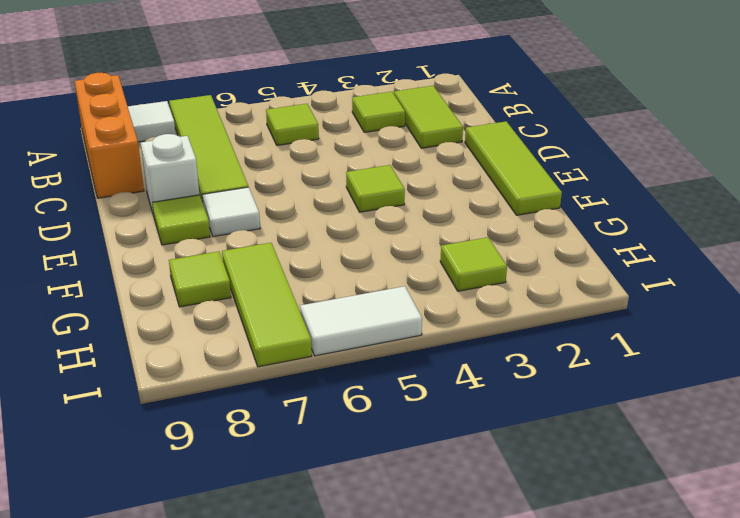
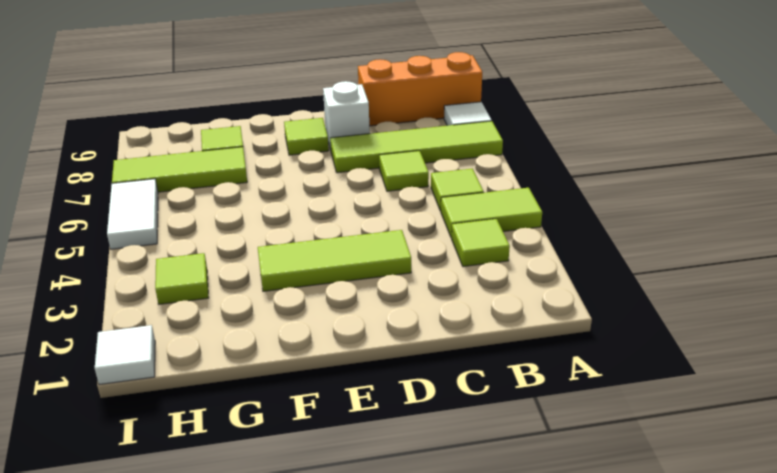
lime 1x2 tile [394,86,463,148] -> lime 1x2 tile moved to [441,188,542,238]
lime 1x3 tile [465,121,562,215] -> lime 1x3 tile moved to [258,230,411,291]
lime 1x1 tile [346,165,405,212] -> lime 1x1 tile moved to [379,151,429,191]
white 1x1 tile [202,187,260,237] -> white 1x1 tile moved to [95,325,155,385]

